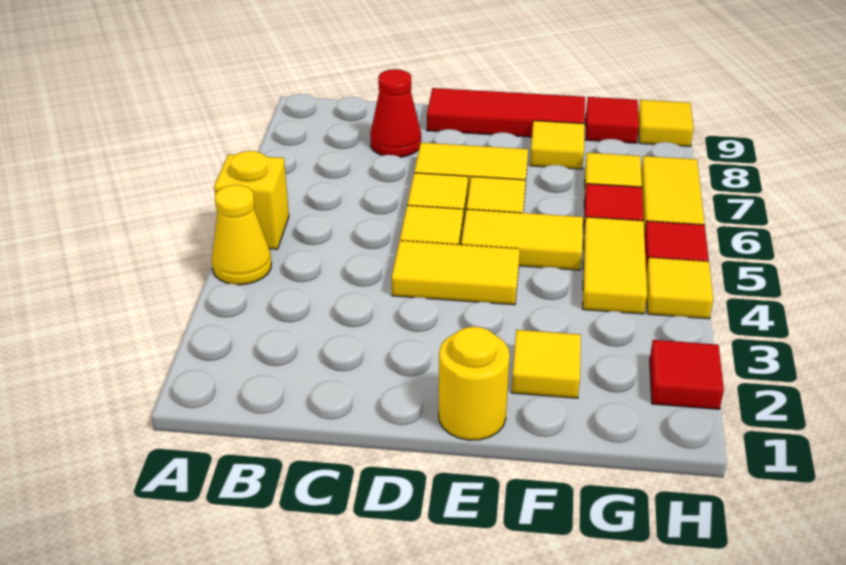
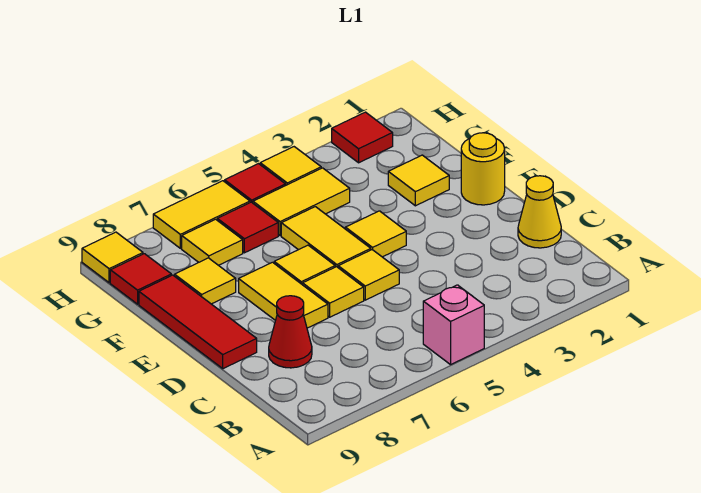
yellow 1x1 cone [212,185,271,285] -> yellow 1x1 cone moved to [518,176,561,248]
yellow 1x1 brick [214,151,289,249] -> pink 1x1 brick [423,285,484,365]
yellow 1x2 tile [392,241,520,305] -> yellow 1x1 tile [345,211,406,257]

